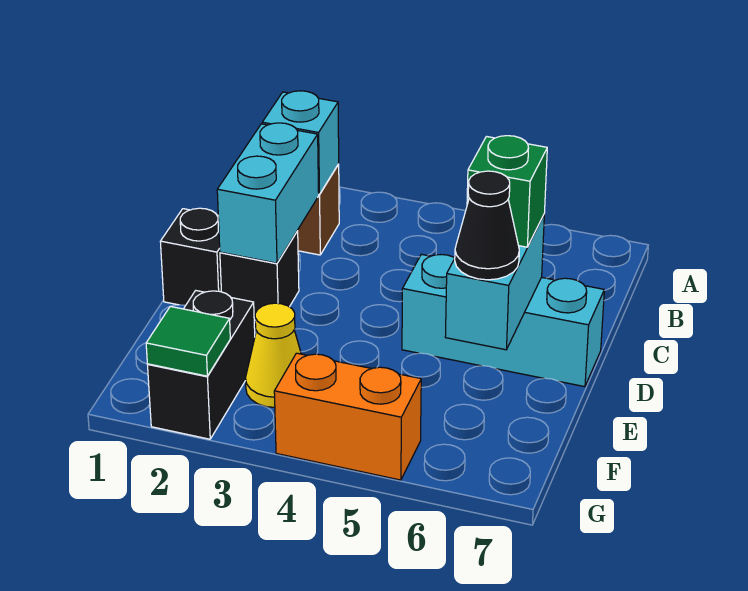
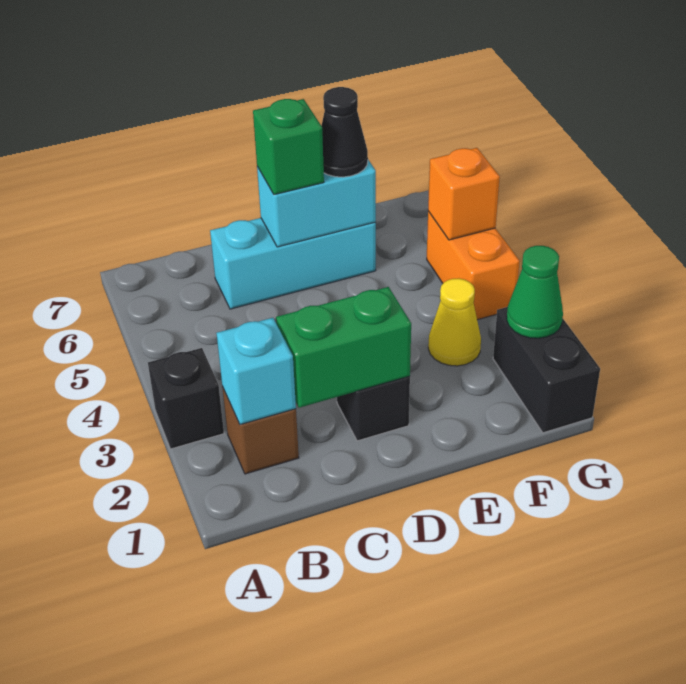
cyan 1x2 brick [217,123,319,263] -> green 1x2 brick [276,287,411,408]
black 1x1 brick [160,208,221,305] -> black 1x1 brick moved to [148,348,224,449]
cyan 1x3 brick [402,254,604,387] -> cyan 1x3 brick turned to [210,218,376,309]
black 1x2 brick [148,291,255,439] -> black 1x2 brick turned to [493,307,600,433]
green 1x1 tile [146,306,230,376] -> green 1x1 cone [507,246,563,338]
none -> orange 1x1 brick [428,148,500,240]

